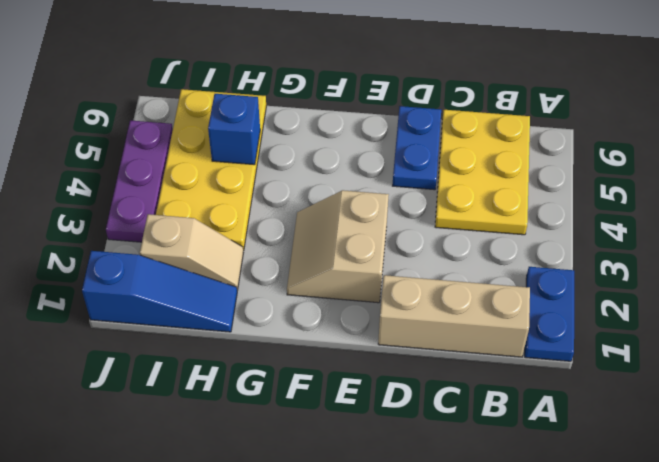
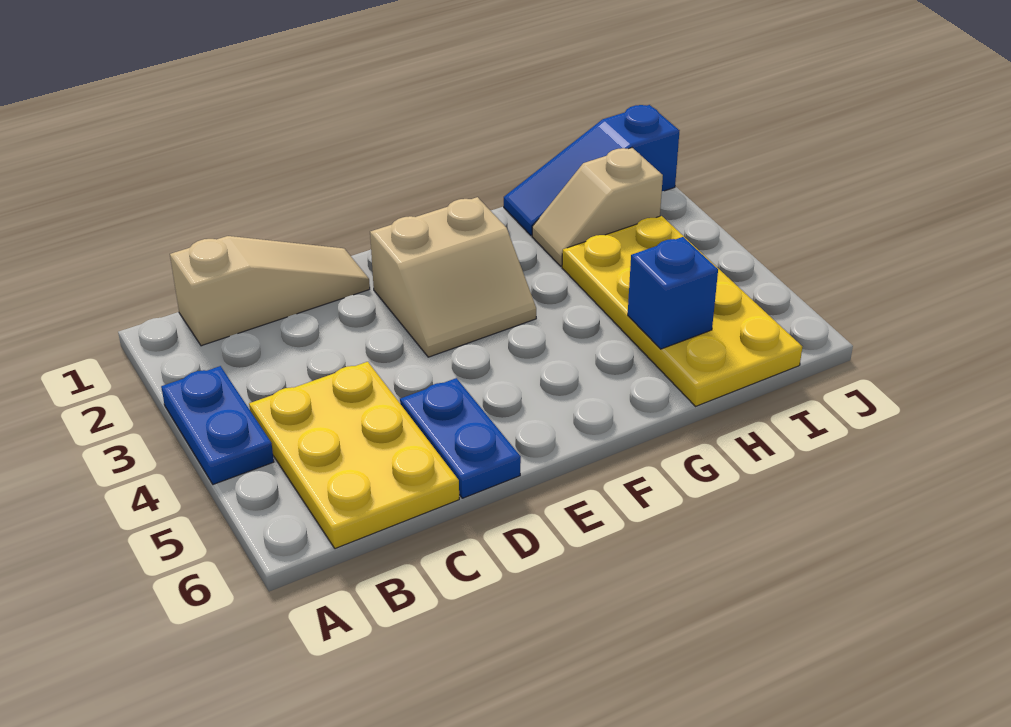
blue 1x2 plate [525,267,574,361] -> blue 1x2 plate moved to [161,366,274,484]
tan 1x3 brick [378,275,530,357] -> tan 1x3 slope [170,236,370,346]
tan 2x2 slope [287,190,389,303] -> tan 2x2 slope turned to [370,197,536,357]
purple 1x3 plate [106,120,173,242] -> none

